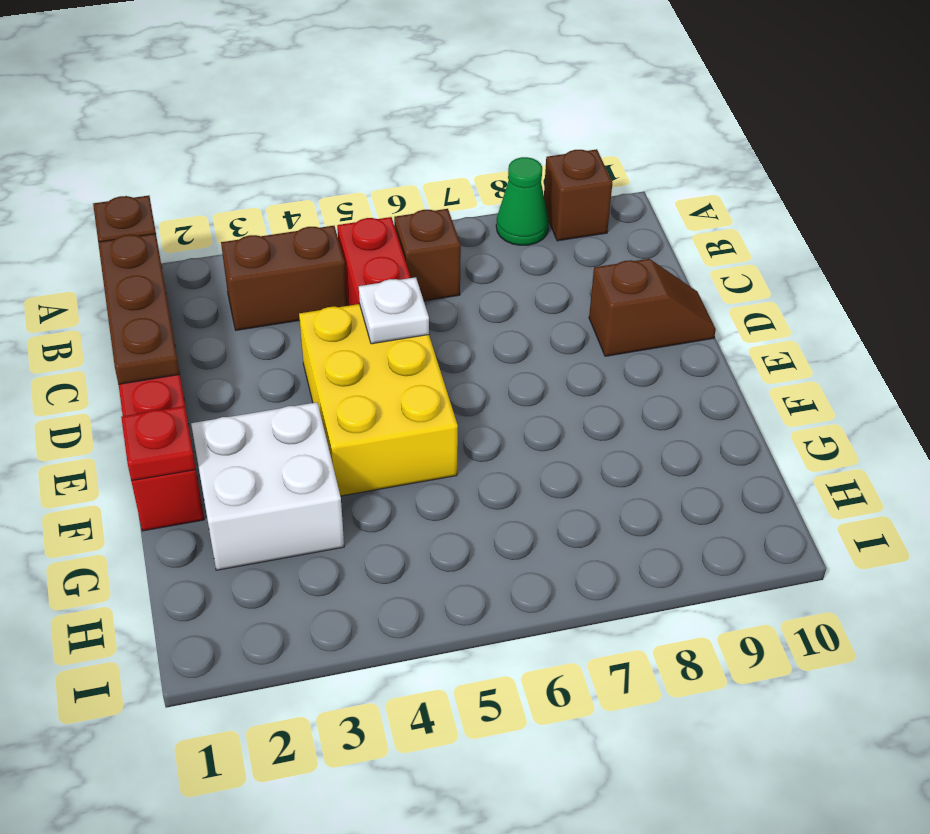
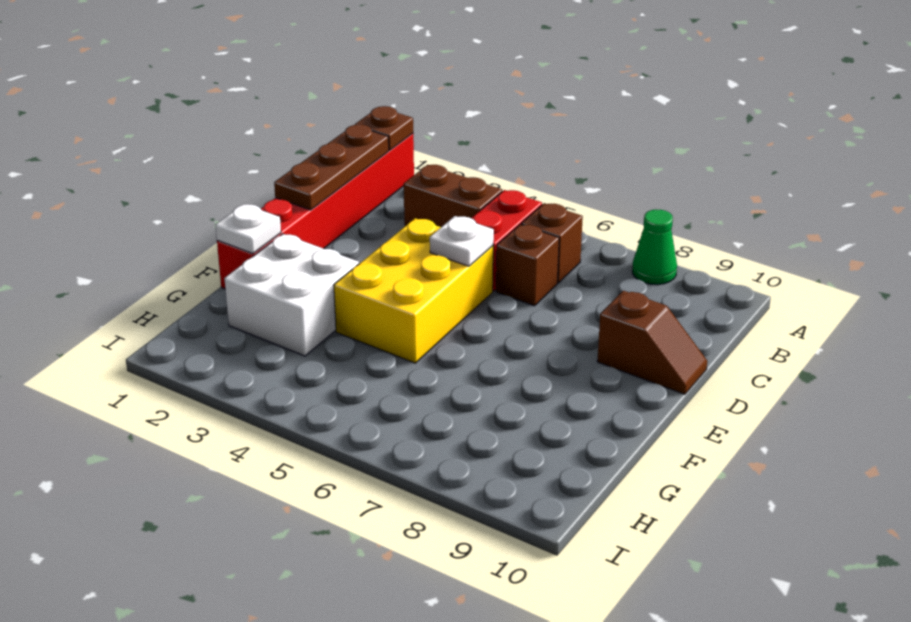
brown 1x1 brick [544,149,612,241] -> brown 1x1 brick moved to [496,224,559,306]
red 1x1 plate [121,406,196,481] -> white 1x1 plate [216,204,281,254]

